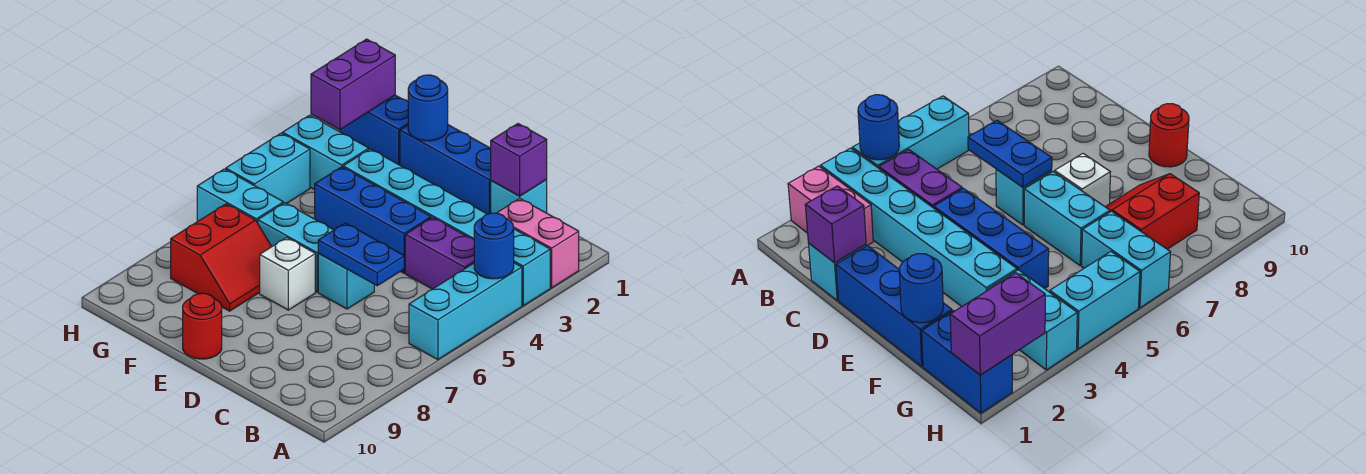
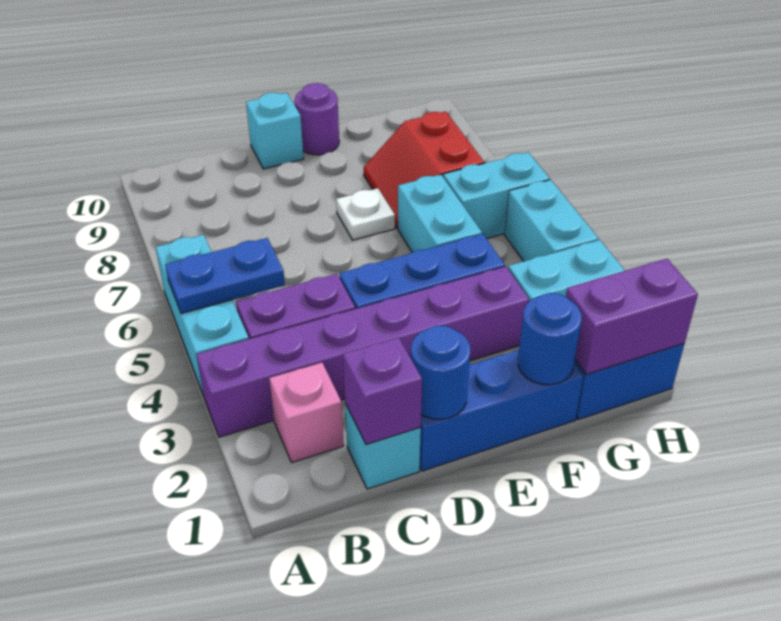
pink 1x2 brick [497,198,579,288] -> pink 1x1 brick [269,363,344,462]
cyan 1x6 brick [343,149,550,306] -> purple 1x6 brick [196,267,529,437]
blue 1x1 round brick [474,213,514,279] -> blue 1x1 round brick moved to [411,326,471,419]
blue 1x2 plate [318,223,404,286] -> blue 1x2 plate moved to [165,238,285,314]
cyan 1x1 brick [318,254,374,309] -> cyan 1x1 brick moved to [246,93,304,169]
cyan 1x2 brick [258,203,333,292] -> cyan 1x2 brick turned to [398,175,482,252]
white 1x1 brick [260,237,315,310] -> white 1x1 plate [336,188,395,240]
red 1x1 round brick [183,293,222,359] -> purple 1x1 round brick [295,83,339,155]
purple 1x2 brick [311,39,395,130] -> purple 1x2 brick turned to [566,259,698,374]

